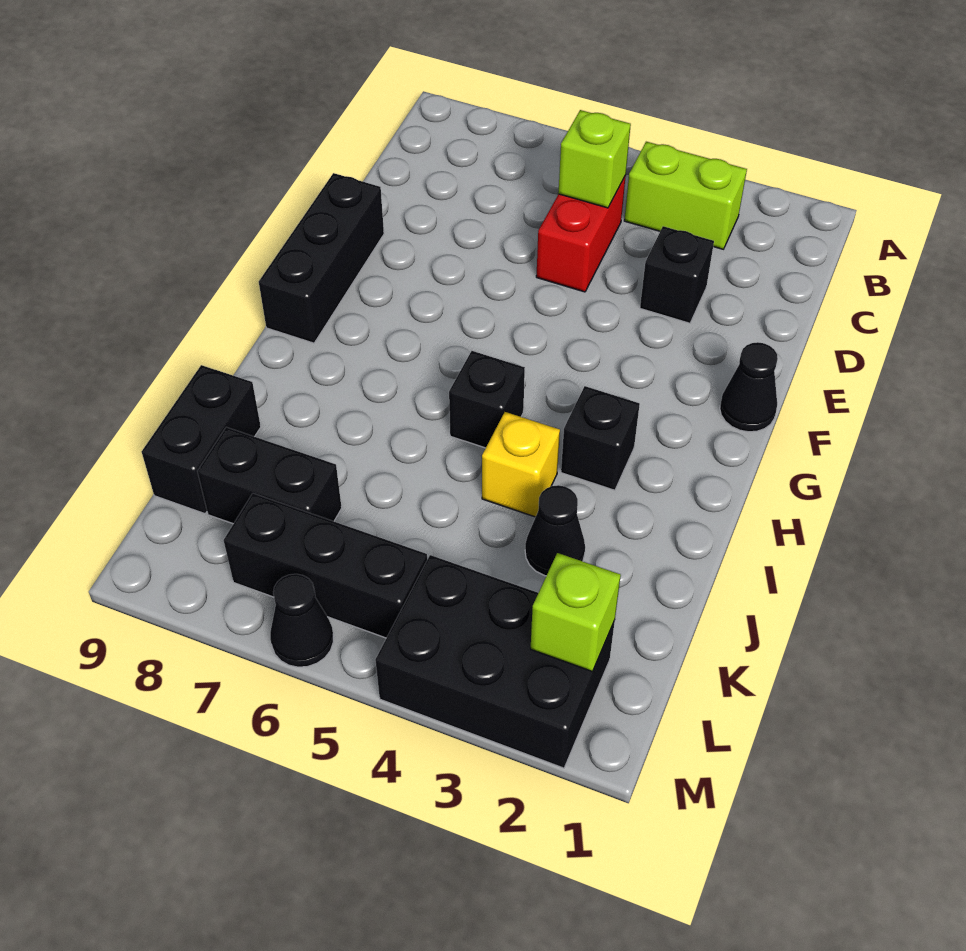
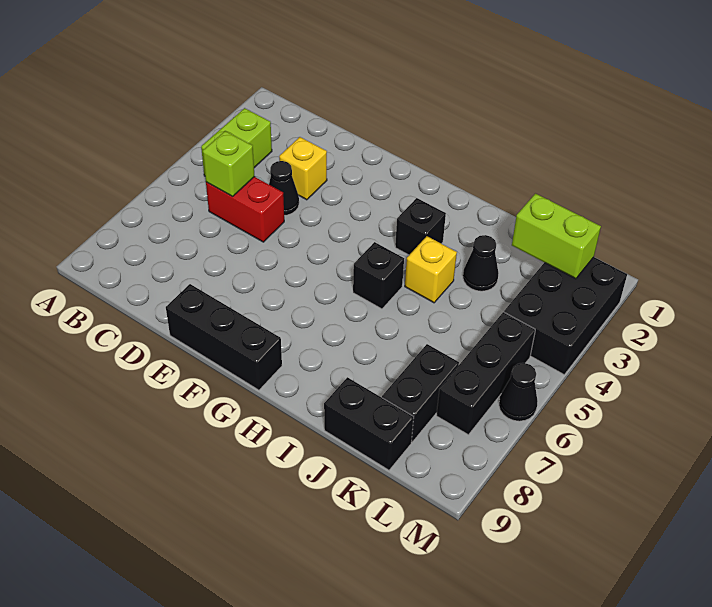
black 1x1 brick [640,226,714,323] -> yellow 1x1 brick [279,137,327,200]
black 1x1 cone [720,342,778,432] -> black 1x1 cone moved to [269,161,299,216]
lime 1x1 brick [531,553,621,672] -> lime 1x2 brick [512,194,601,279]

